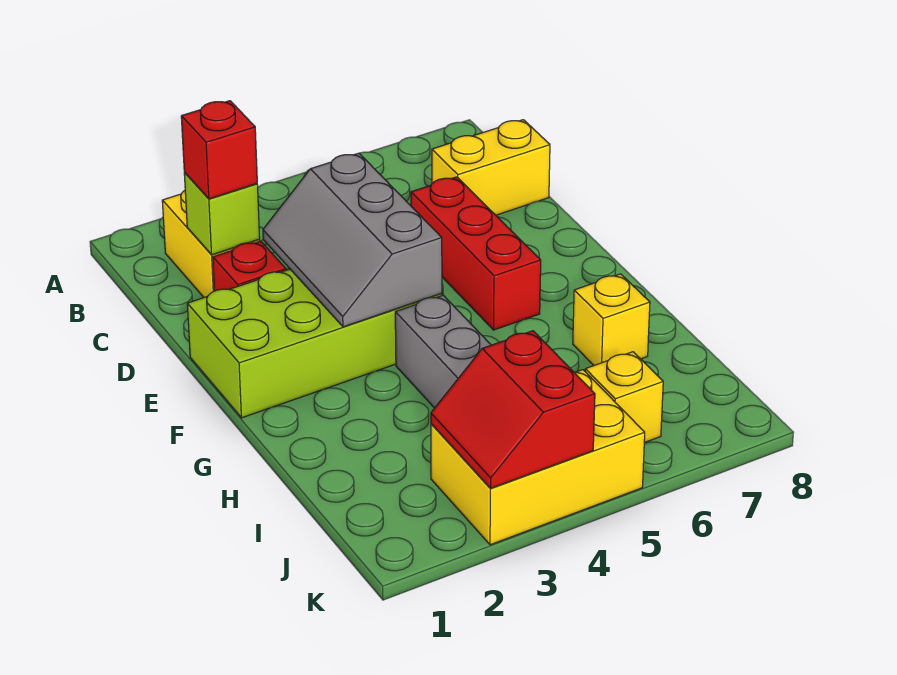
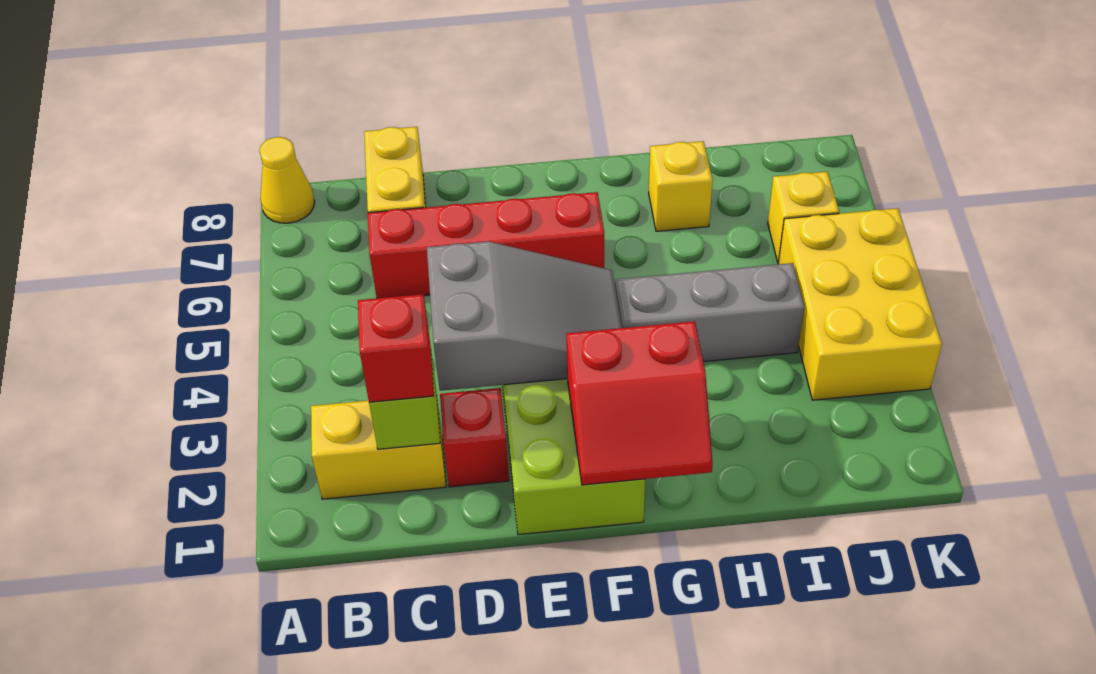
none -> yellow 1x1 cone [260,137,315,223]
grey 2x3 slope [263,153,442,327] -> grey 2x3 slope turned to [427,241,622,391]
red 1x3 brick [411,177,541,330] -> red 1x4 brick [368,192,604,298]
red 2x2 slope [431,331,595,488] -> red 2x2 slope moved to [567,321,713,485]

